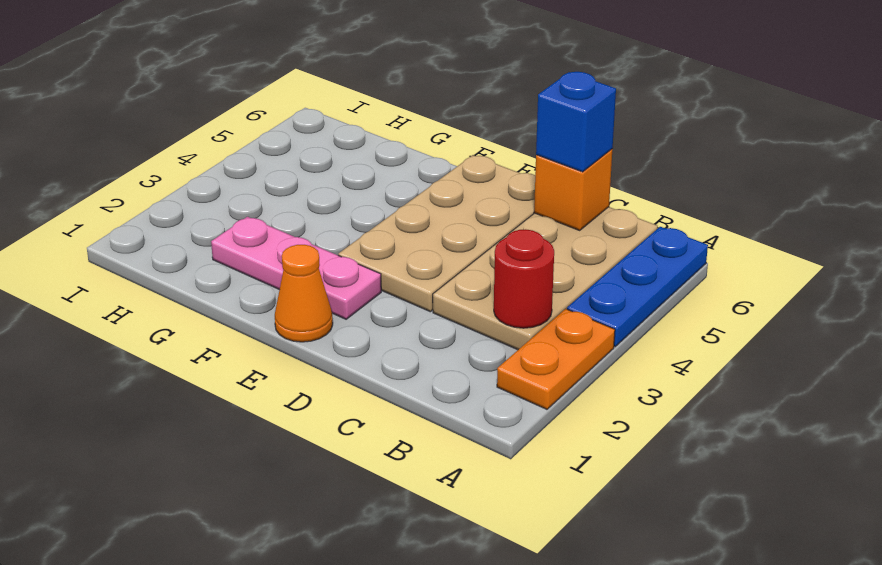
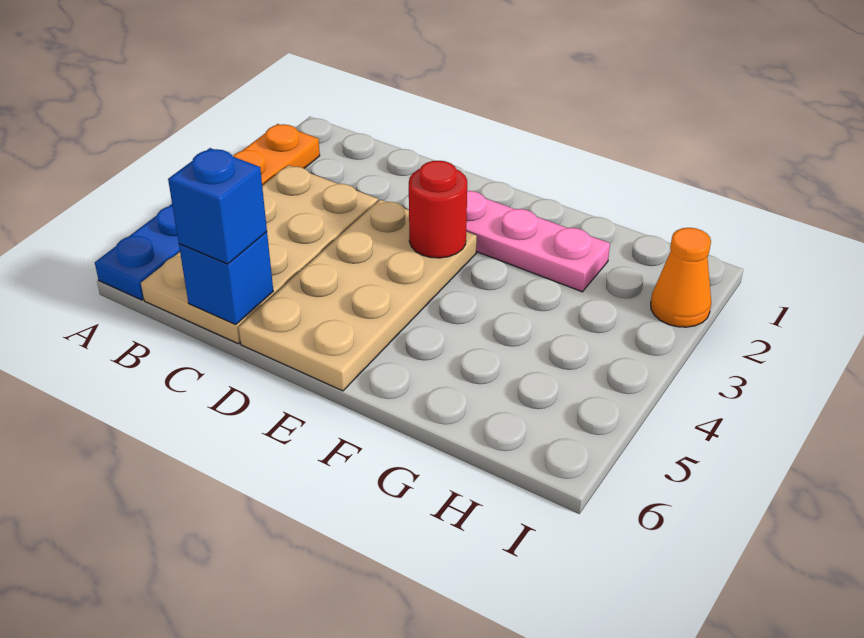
red 1x1 round brick [494,229,554,328] -> red 1x1 round brick moved to [409,161,467,258]
orange 1x1 brick [534,149,612,230] -> blue 1x1 brick [179,232,273,325]
orange 1x1 cone [275,245,333,342] -> orange 1x1 cone moved to [651,228,711,327]

